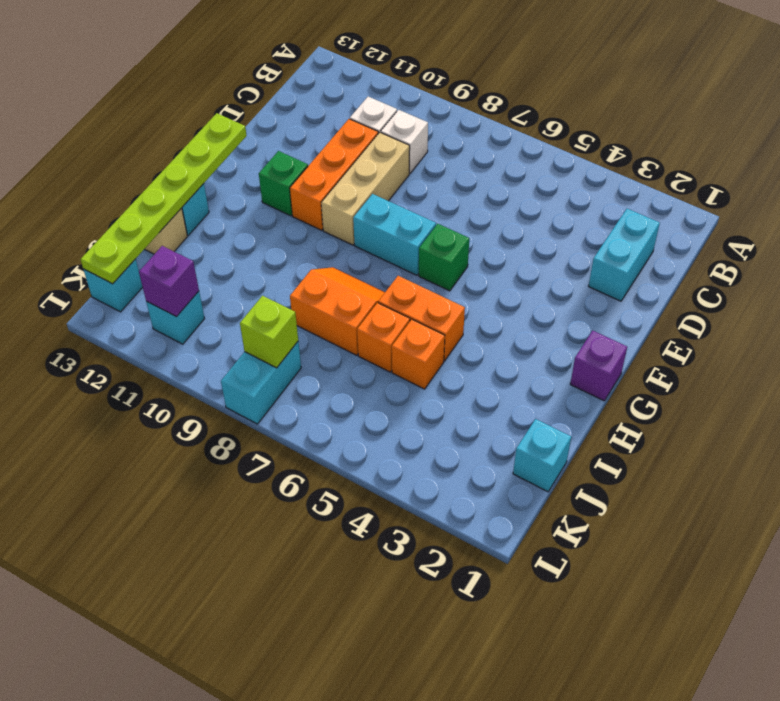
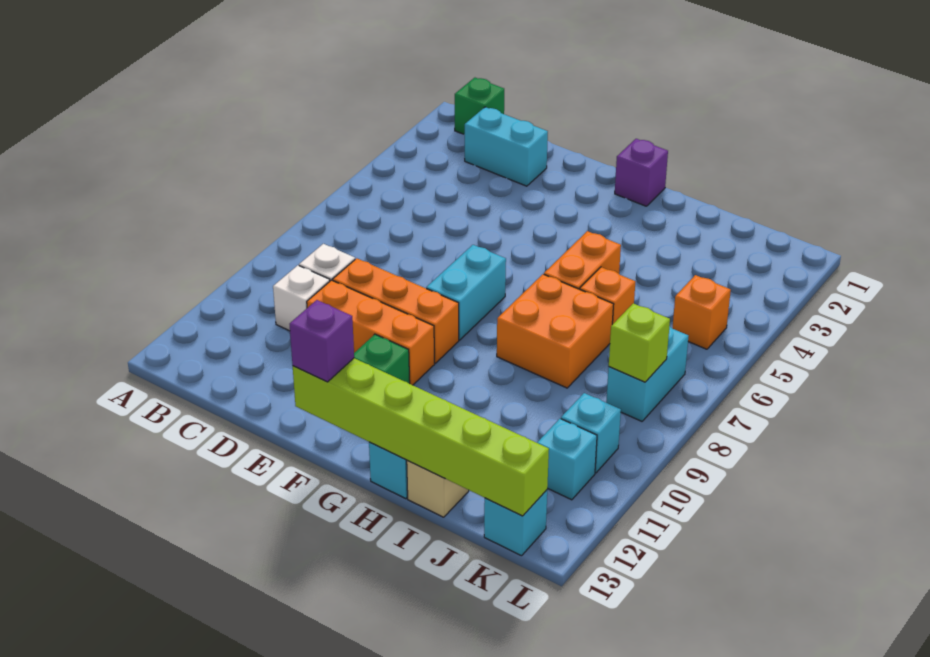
tan 1x3 brick [321,132,410,245] -> orange 1x3 brick [333,258,459,363]
green 1x1 brick [419,224,469,291] -> green 1x1 brick moved to [455,78,504,134]
lime 1x6 plate [81,113,247,284] -> lime 1x6 brick [293,358,549,516]
orange 2x2 slope [290,267,385,355] -> orange 2x2 brick [497,274,614,388]
orange 1x1 brick [392,319,445,389] -> orange 1x1 brick moved to [672,275,731,349]
cyan 1x1 brick [513,419,571,492] -> cyan 1x1 brick moved to [561,393,621,473]
cyan 1x2 brick [221,342,301,424] -> cyan 1x2 brick turned to [606,326,688,421]
purple 1x1 brick [139,246,199,317] -> purple 1x1 brick moved to [290,300,354,382]

